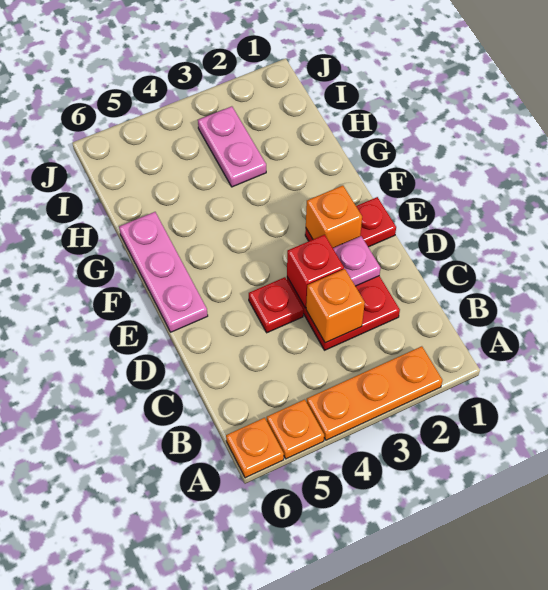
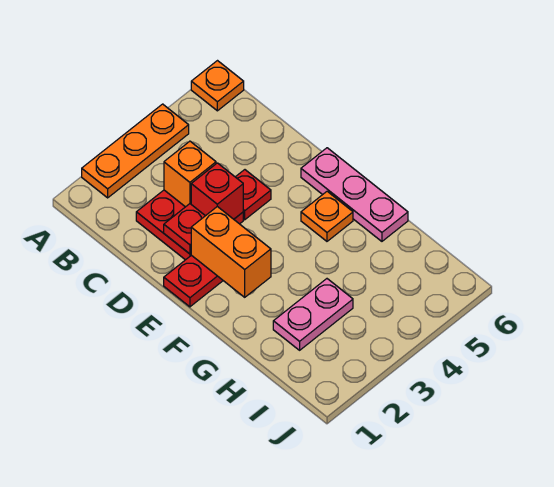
orange 1x1 plate [267,399,324,459] -> orange 1x1 plate moved to [301,191,353,241]
pink 1x1 plate [333,236,380,286] -> red 1x1 plate [164,204,205,254]
orange 1x1 brick [306,186,362,248] -> orange 1x2 brick [191,207,271,297]
pink 1x2 plate [198,106,266,187] -> pink 1x2 plate turned to [273,279,353,350]

